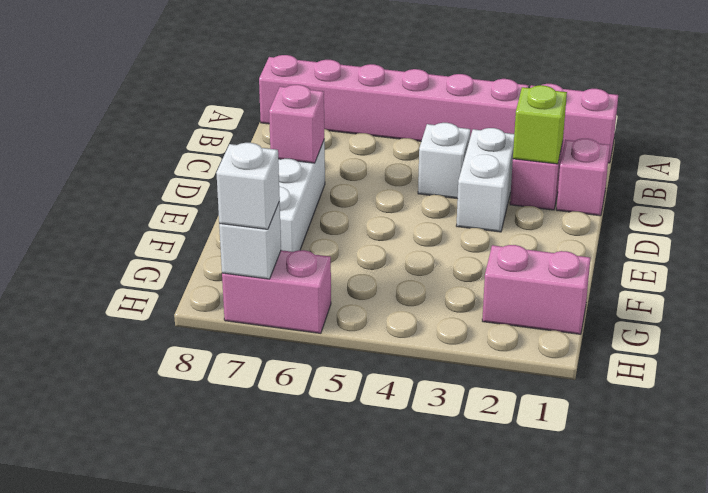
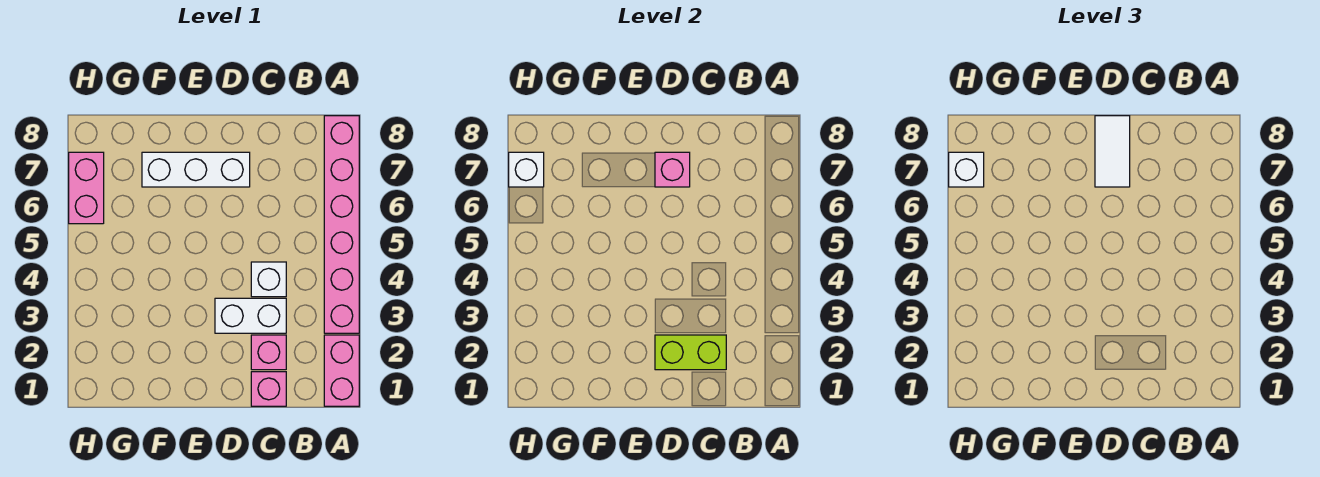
lime 1x1 brick [513,85,567,164] -> lime 1x2 brick [655,335,726,370]
none -> white 1x2 tile [1095,116,1130,187]
pink 1x2 brick [482,245,590,334] -> none

